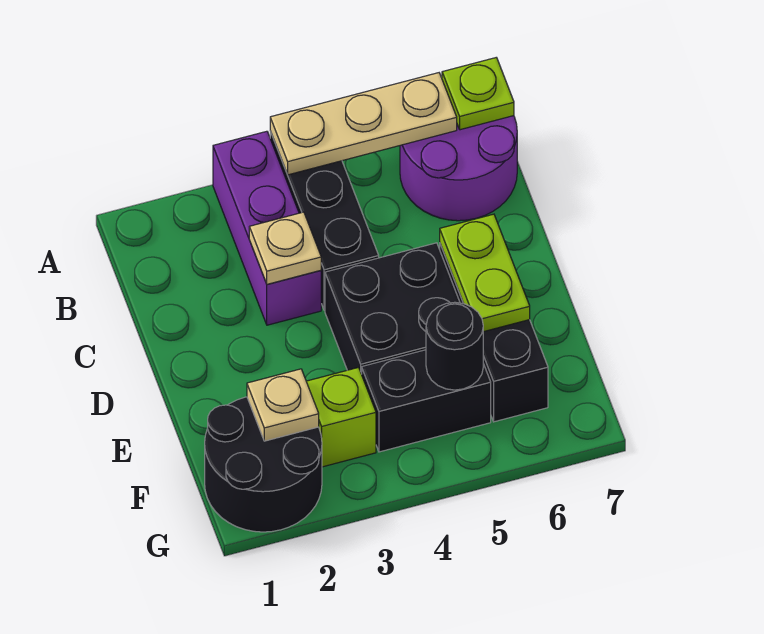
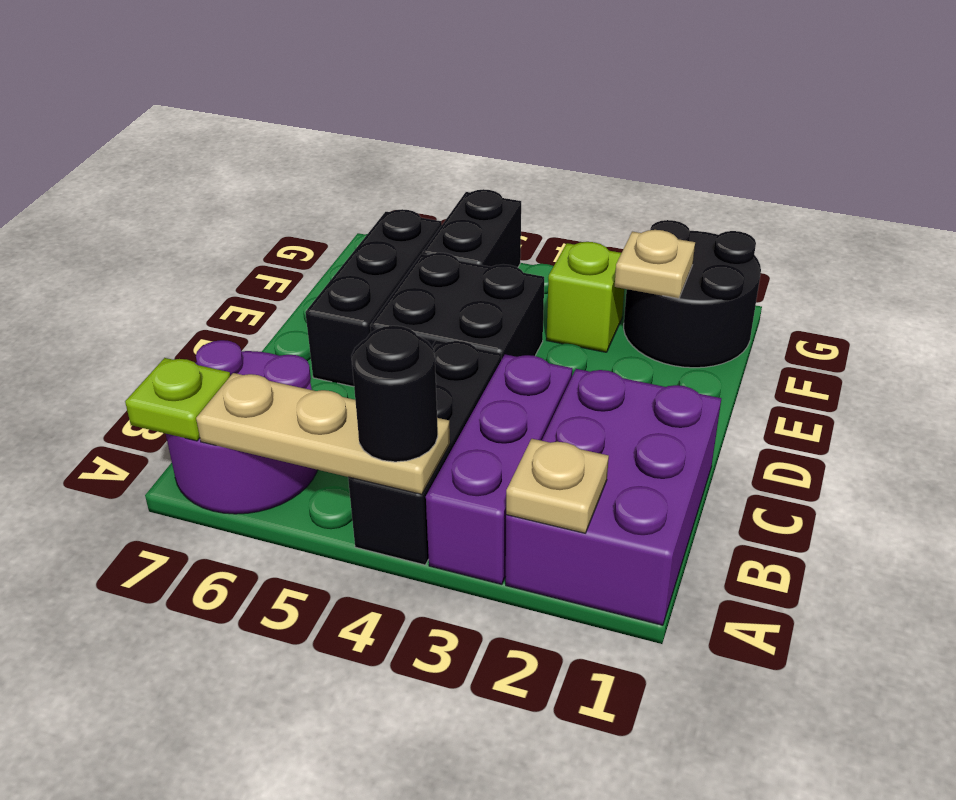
none -> purple 2x3 brick [506,369,721,625]
tan 1x1 plate [249,212,321,284] -> tan 1x1 plate moved to [506,439,609,533]
lime 1x2 plate [440,214,530,332] -> none
black 1x2 brick [362,350,491,452] -> black 1x2 brick turned to [422,189,521,268]
black 1x1 round brick [426,302,483,390] -> black 1x1 round brick moved to [351,326,438,462]

